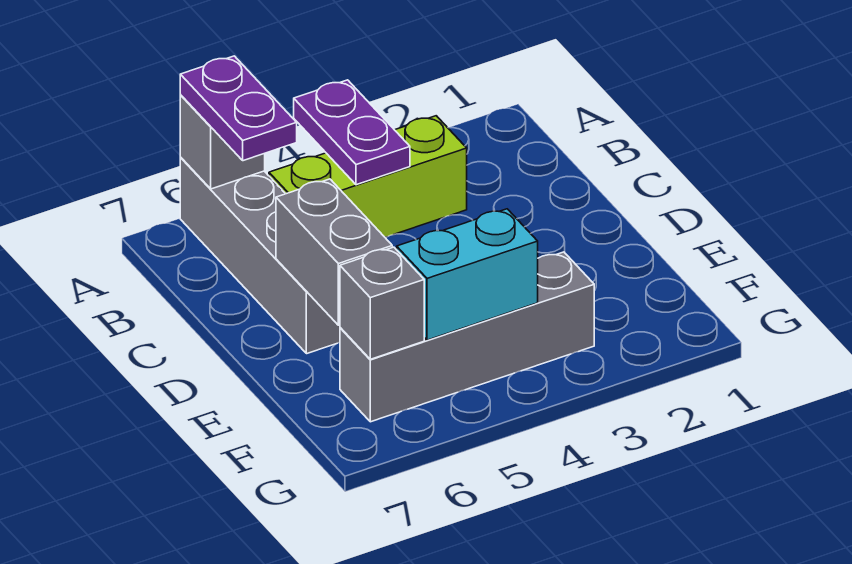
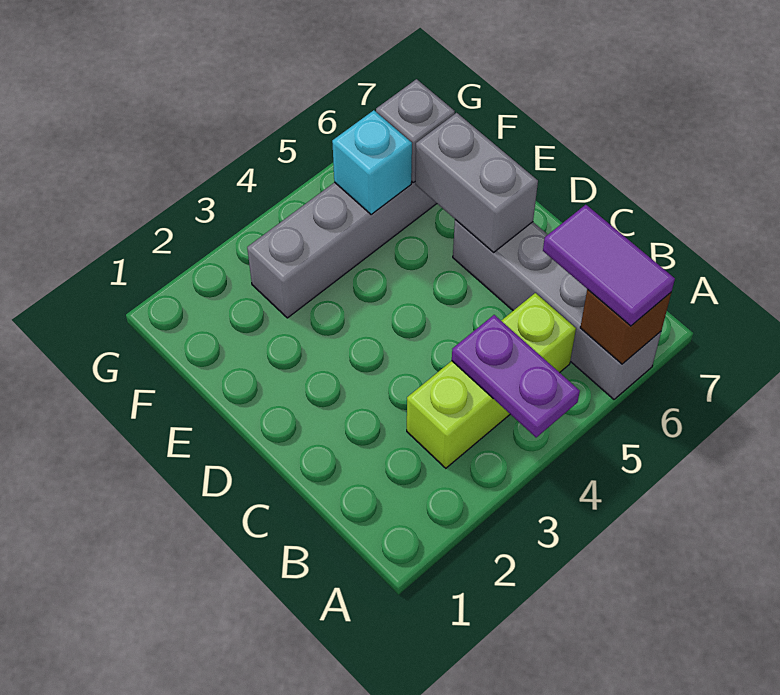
grey 1x1 brick [180,95,265,189] -> brown 1x1 brick [580,290,671,364]
purple 1x2 plate [180,56,297,161] -> purple 1x2 tile [543,205,675,326]
cyan 1x2 brick [397,209,538,340] -> cyan 1x1 brick [332,110,412,215]

